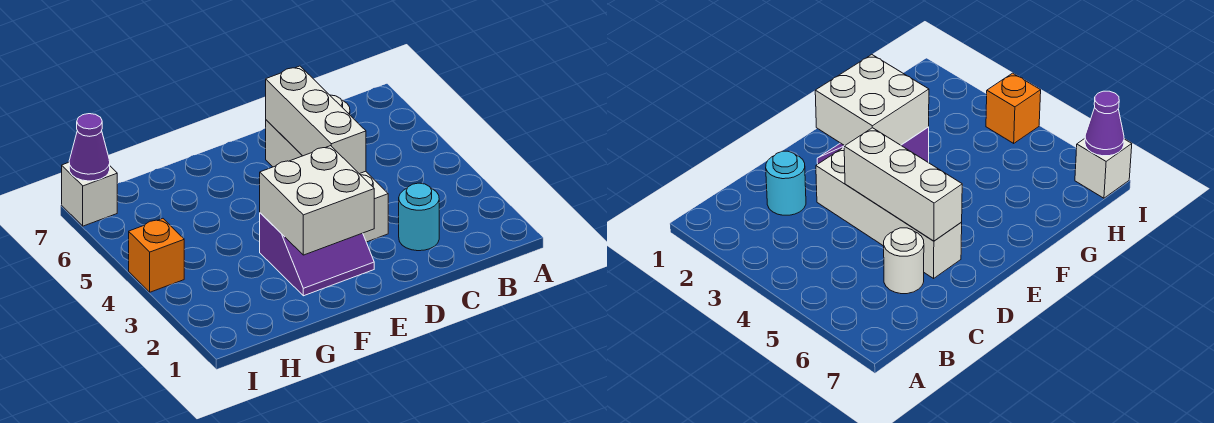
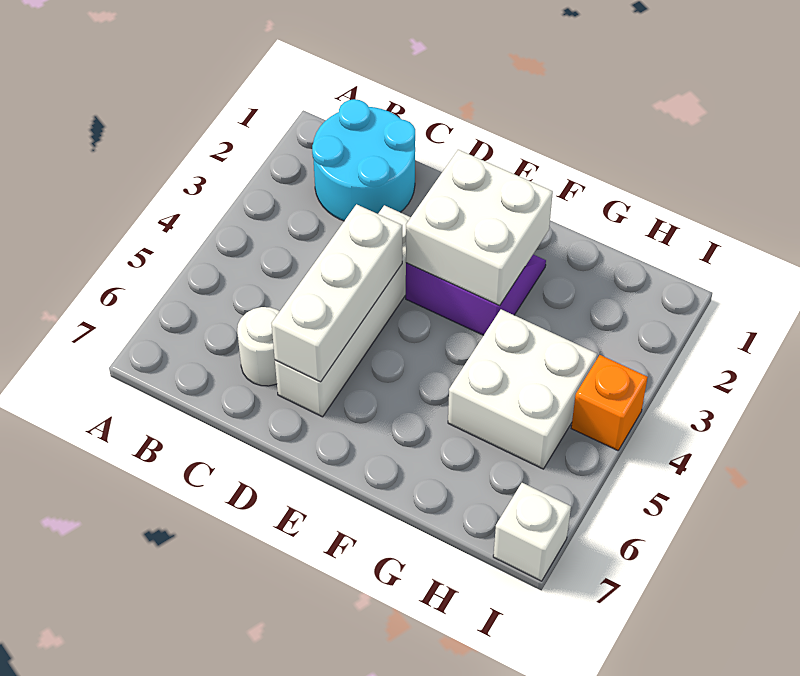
cyan 1x1 round brick [399,183,439,251] -> cyan 2x2 round brick [312,99,415,221]
none -> white 2x2 brick [448,309,597,469]
purple 1x1 cone [69,114,110,181] -> none

